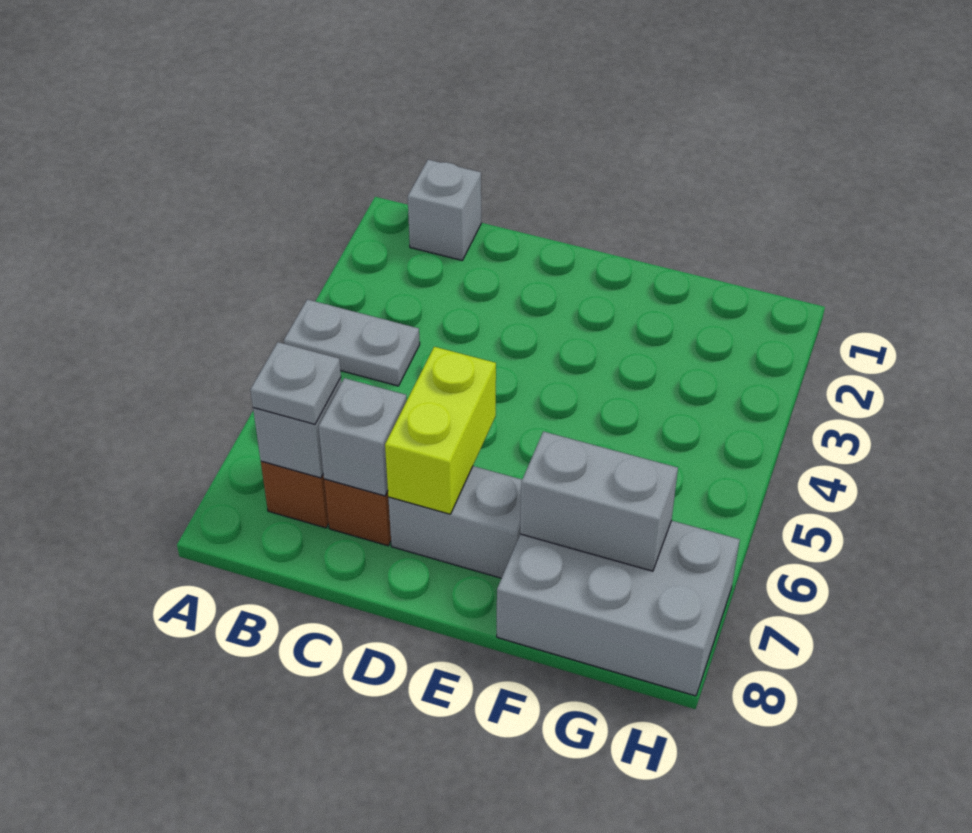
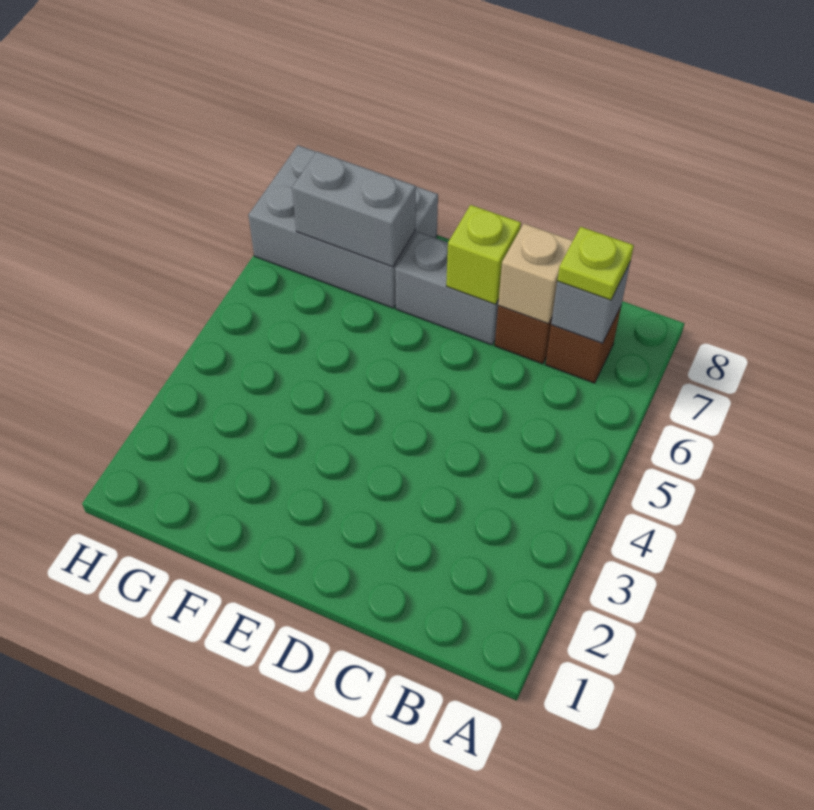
grey 1x2 plate [284,299,420,386] -> none
grey 1x1 brick [408,160,481,260] -> none
grey 1x1 plate [250,342,341,424] -> lime 1x1 plate [557,227,634,300]
grey 1x1 brick [319,378,407,496] -> tan 1x1 brick [498,224,573,324]
lime 1x2 brick [385,347,496,514] -> lime 1x1 brick [446,205,521,304]

